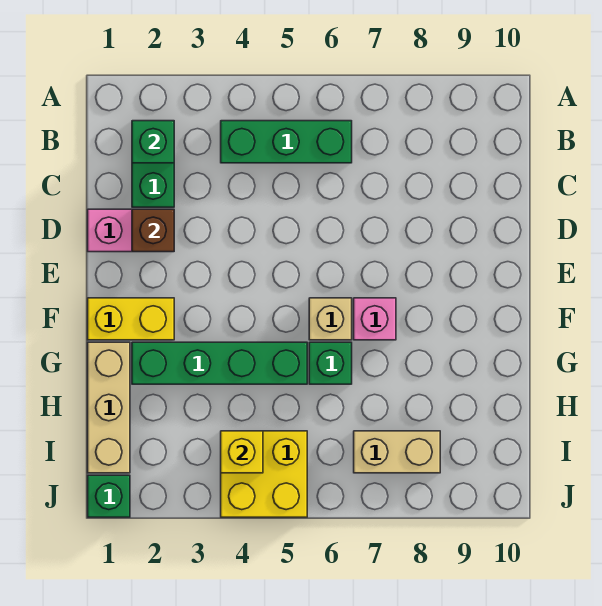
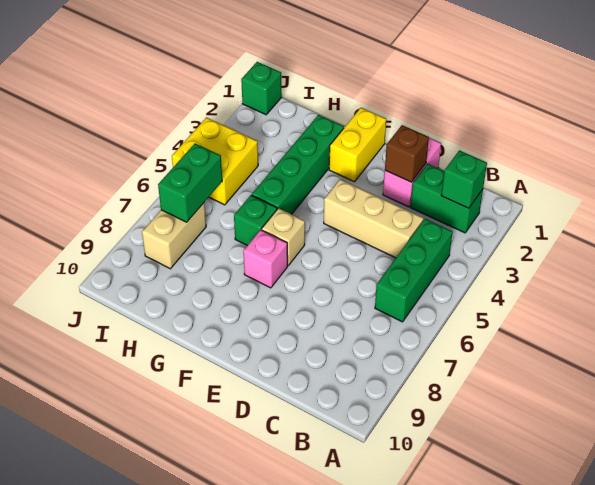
tan 1x3 brick [88,342,130,473] -> tan 1x3 brick moved to [324,179,423,258]
yellow 1x1 brick [221,431,263,473] -> none
none -> green 1x2 brick [158,143,222,222]

